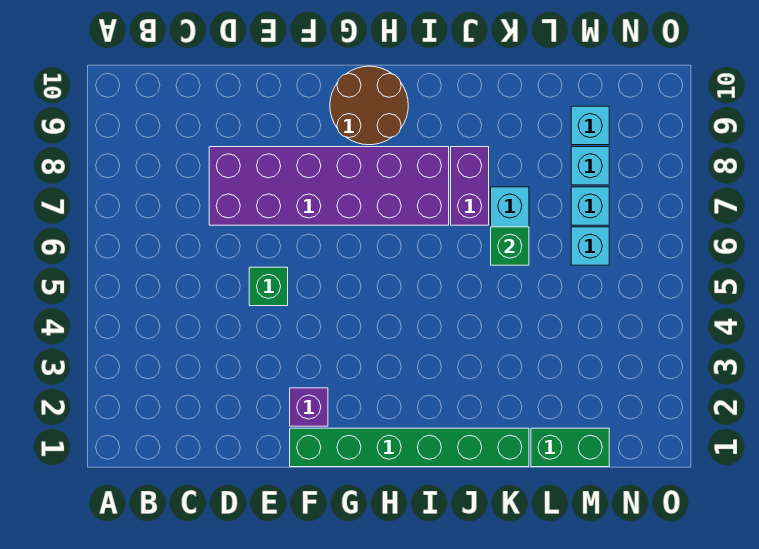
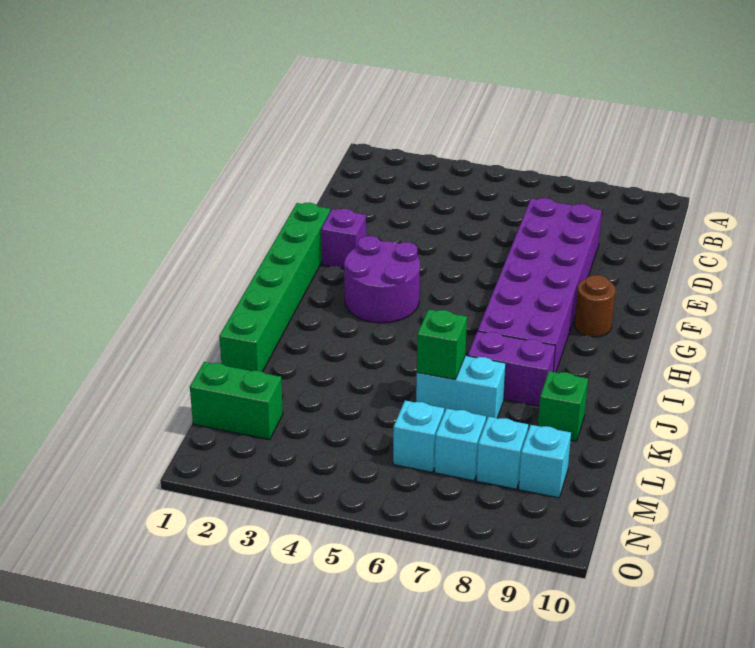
green 1x1 brick [249,267,288,306] -> green 1x1 brick moved to [538,371,588,441]
none -> purple 2x2 round brick [344,236,420,323]
brown 2x2 round brick [330,66,408,145] -> brown 1x1 round brick [575,275,615,337]
green 1x2 brick [531,428,609,467] -> green 1x2 brick turned to [190,362,283,440]

